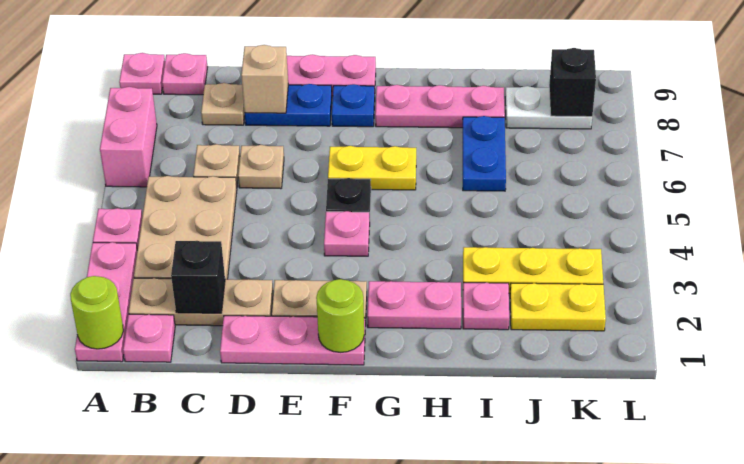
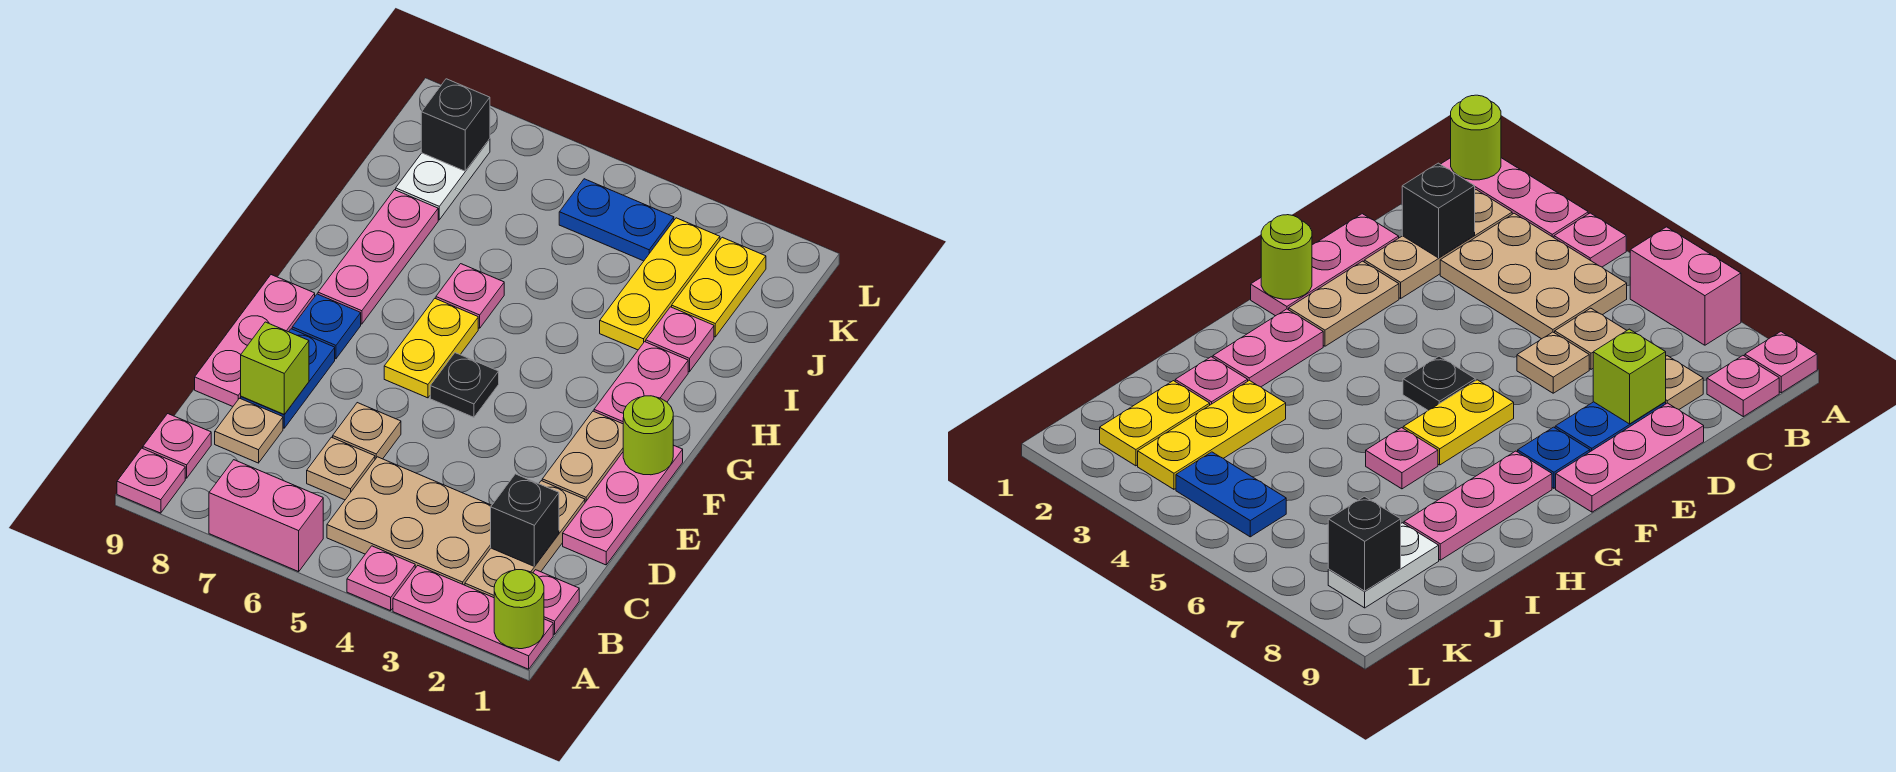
tan 1x1 brick [241,45,288,113] -> lime 1x1 brick [241,322,309,414]
pink 1x1 plate [324,211,370,256] -> pink 1x1 plate moved to [436,264,504,328]
blue 1x2 plate [463,116,506,191] -> blue 1x2 plate moved to [559,179,674,261]

